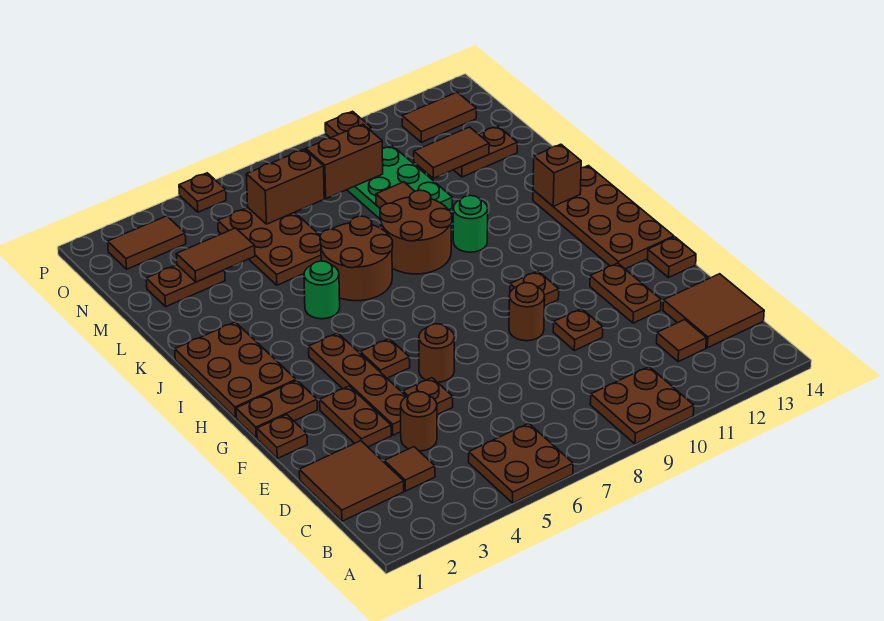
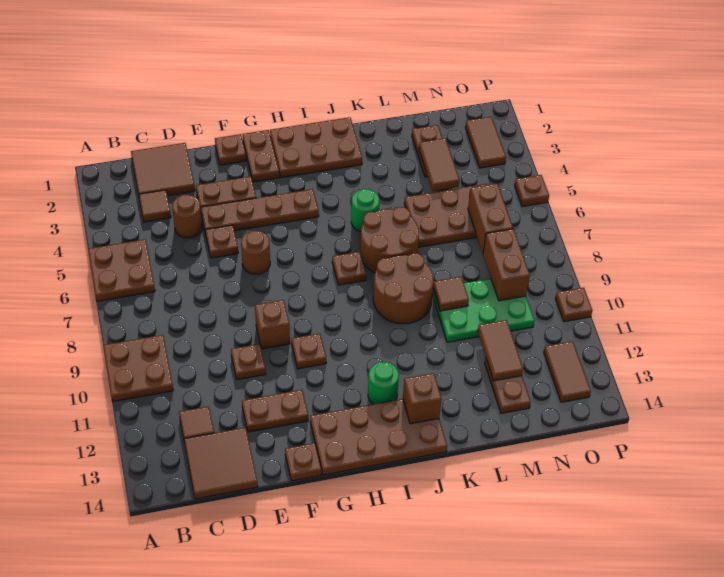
brown 1x1 round brick [509,283,545,341] -> brown 1x1 brick [255,300,290,349]
brown 1x1 plate [360,339,410,378] -> brown 1x1 plate moved to [332,252,366,285]
green 1x1 round brick [453,196,488,252] -> green 1x1 round brick moved to [368,362,399,404]

